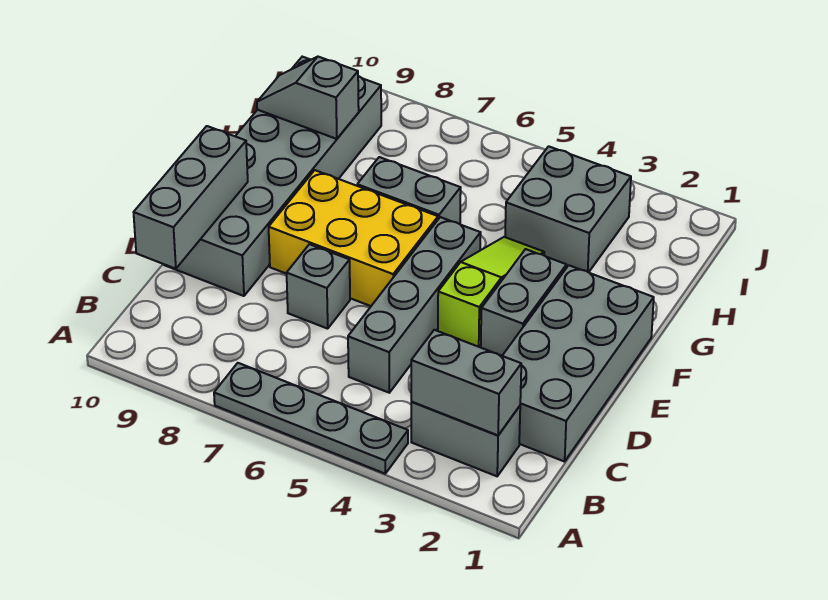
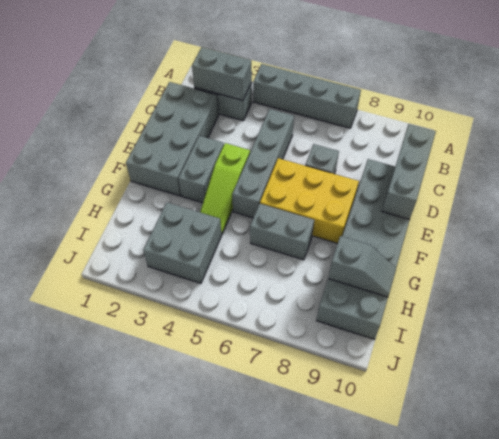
grey 1x4 plate [214,363,408,474] -> grey 1x4 brick [253,64,361,128]

